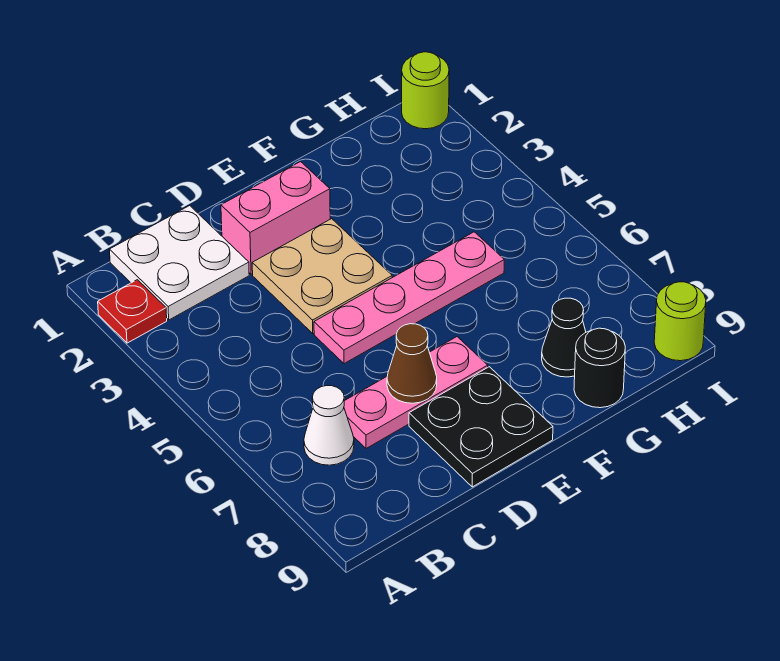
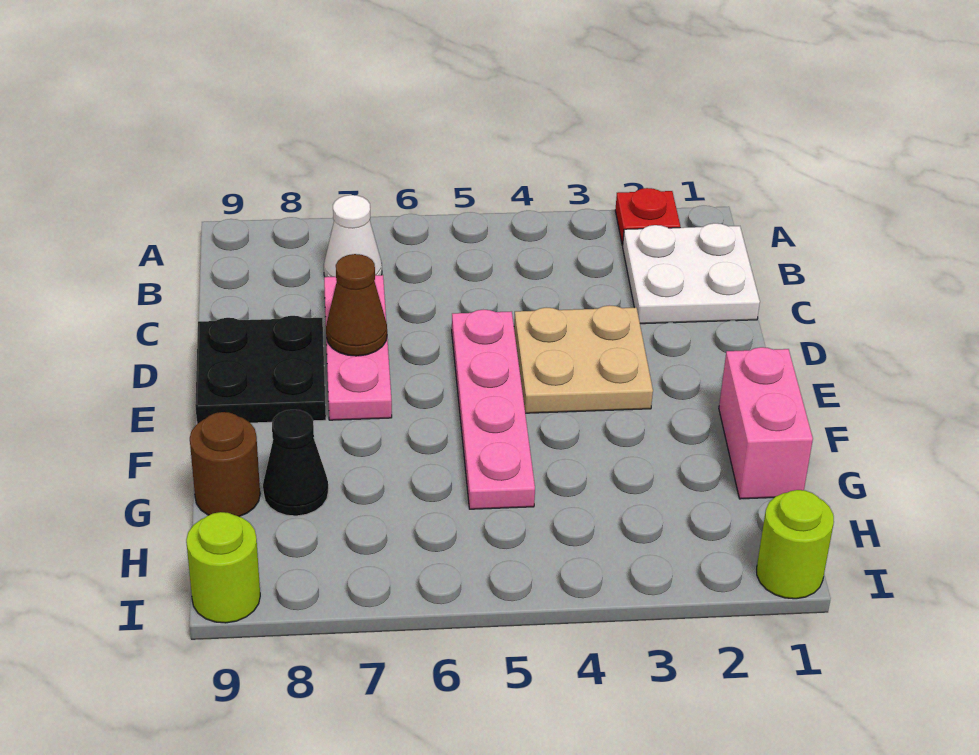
pink 1x2 brick [221,162,330,274] -> pink 1x2 brick moved to [719,347,813,499]
black 1x1 round brick [574,328,625,408] -> brown 1x1 round brick [190,412,260,517]

